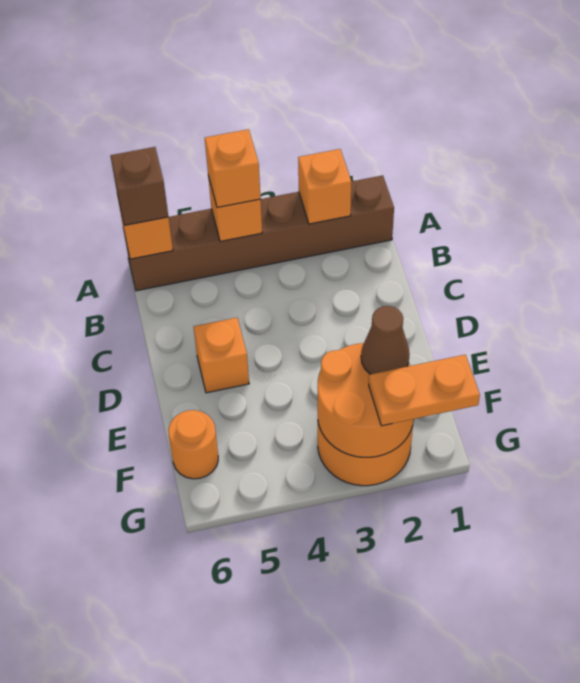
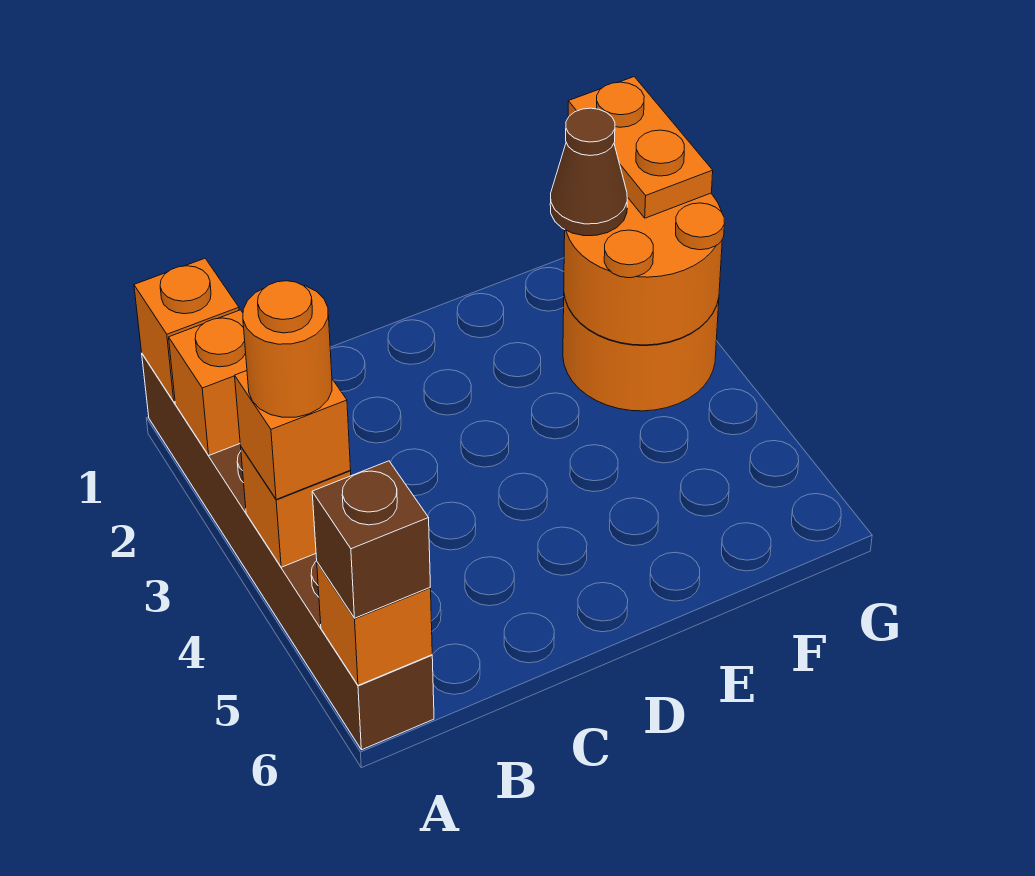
orange 1x1 brick [194,318,249,393] -> orange 1x1 brick moved to [134,258,239,402]
orange 1x1 round brick [168,410,218,479] -> orange 1x1 round brick moved to [243,281,332,417]

